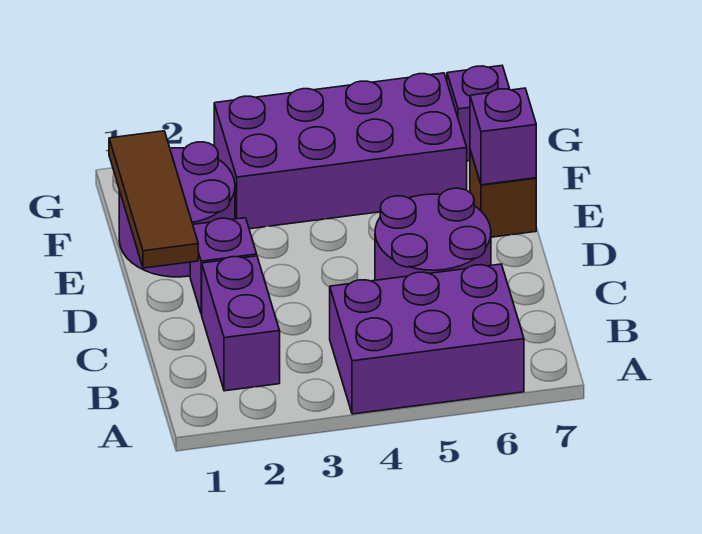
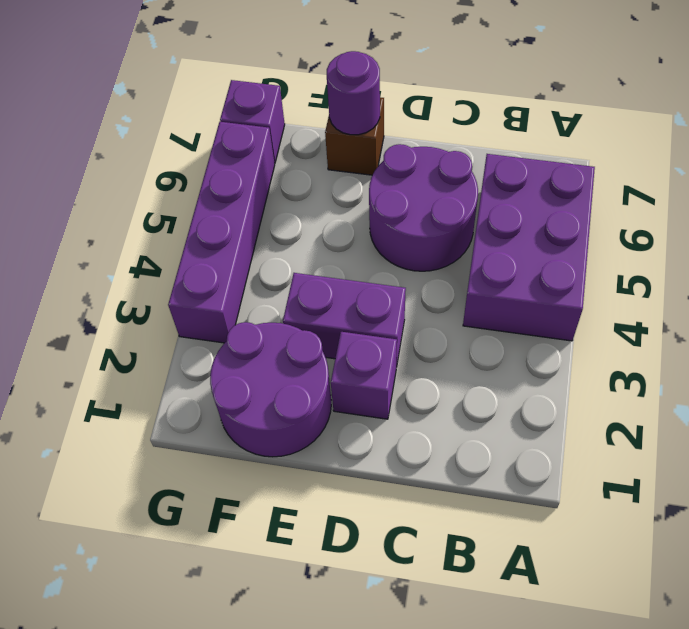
purple 1x2 brick [202,256,280,391] -> purple 1x2 brick moved to [283,273,406,367]
brown 1x3 tile [109,131,198,268] -> none
purple 1x1 brick [470,88,536,185] -> purple 1x1 round brick [327,51,380,135]
purple 2x4 brick [214,73,467,229] -> purple 1x4 brick [168,122,275,343]

